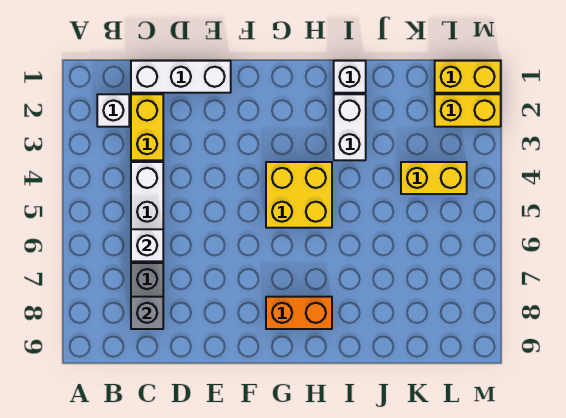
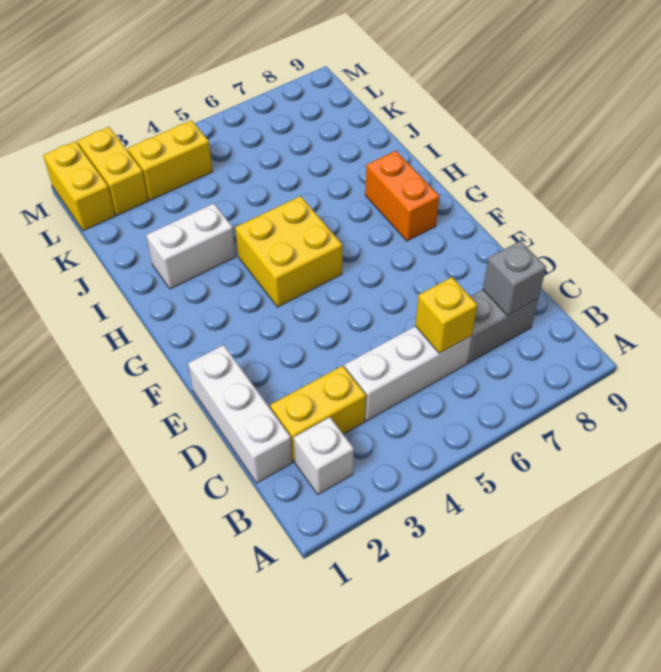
white 1x1 brick [131,229,163,261] -> yellow 1x1 brick [415,277,477,353]
white 1x1 brick [334,61,366,93] -> none
yellow 1x2 brick [401,162,467,194] -> yellow 1x2 brick turned to [128,120,213,200]

